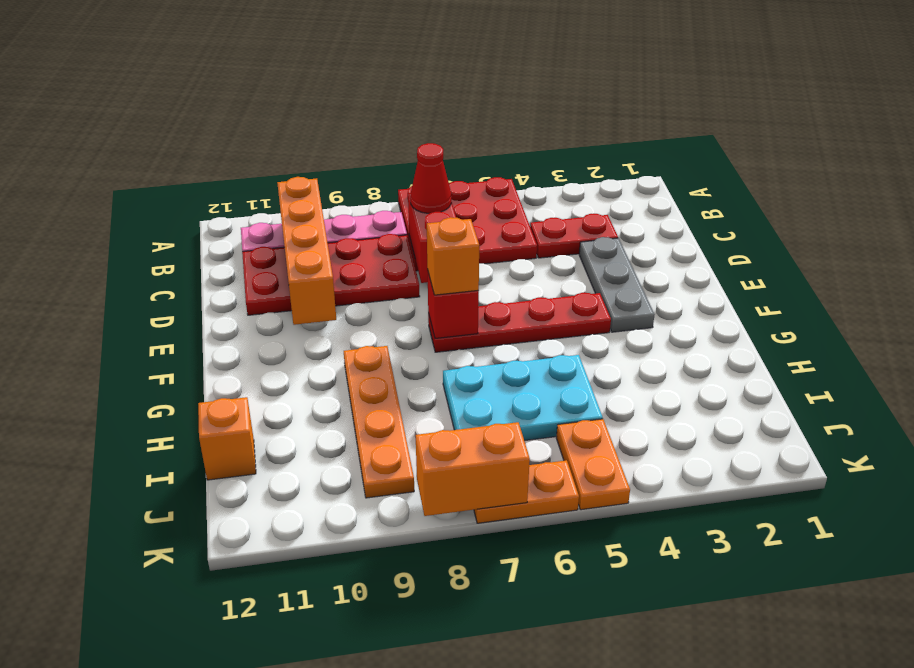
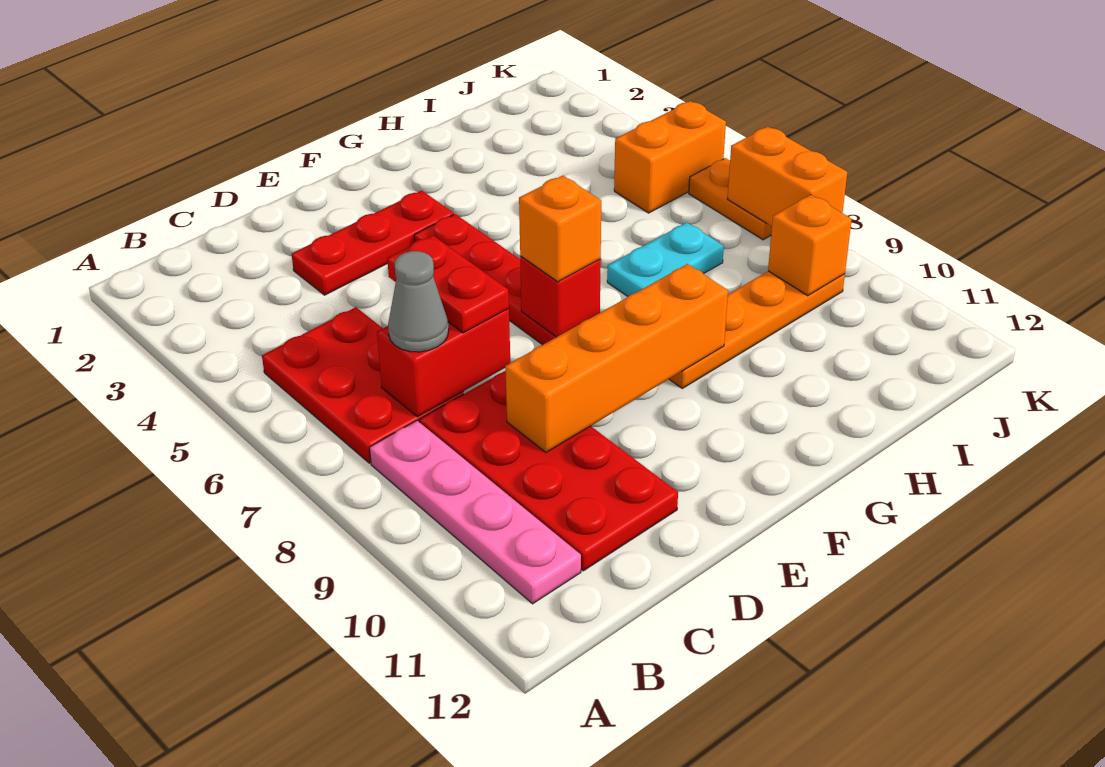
red 3x3 plate [398,177,537,271] -> red 2x3 plate [262,307,464,463]
orange 1x4 brick [277,177,336,325] -> orange 1x4 brick moved to [505,264,728,452]
red 1x2 plate [530,214,618,258] -> red 1x2 plate moved to [387,235,509,333]
red 1x1 cone [411,143,451,213] -> grey 1x1 cone [388,251,449,352]
grey 1x3 plate [579,237,655,332] -> red 1x3 plate [292,190,454,295]
cyan 2x3 plate [443,355,603,441] -> cyan 1x2 plate [607,222,724,296]
orange 1x1 brick [198,397,256,480] -> orange 1x1 brick moved to [768,195,852,296]
orange 1x2 plate [556,419,630,510] -> orange 1x2 brick [614,101,726,213]

